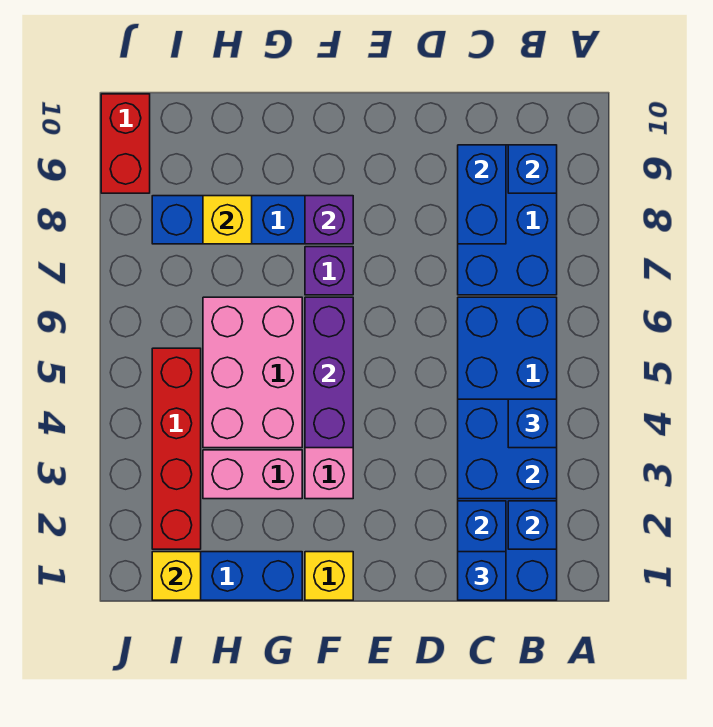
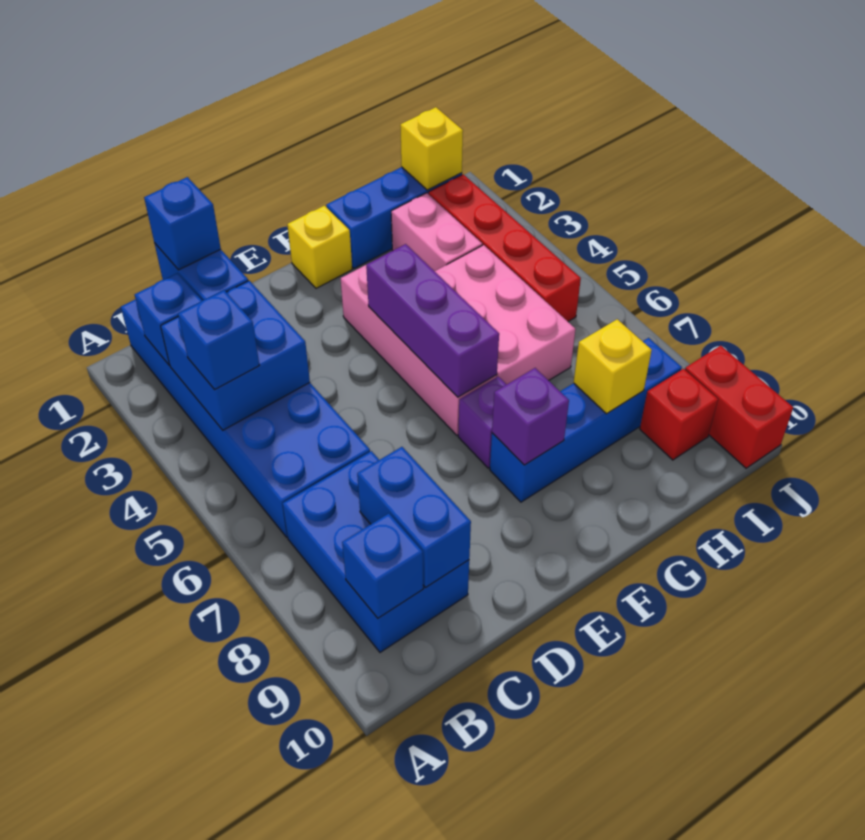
pink 1x2 brick [203,450,302,499] -> pink 1x2 brick turned to [391,193,482,271]
none -> red 1x1 brick [640,369,718,460]

